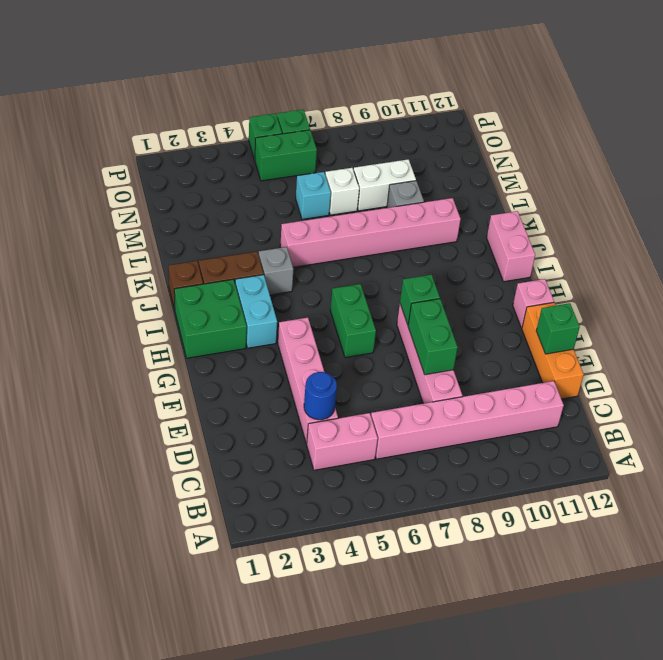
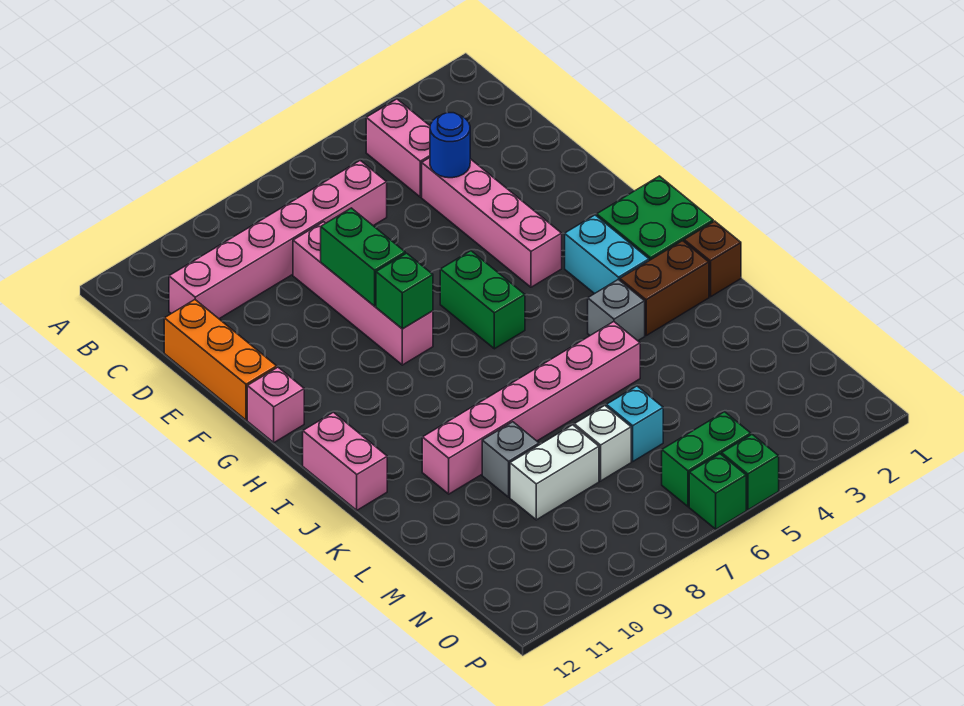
pink 1x2 brick [307,413,378,470] -> pink 1x2 brick turned to [366,99,430,197]
green 1x1 brick [536,303,580,354] -> none

